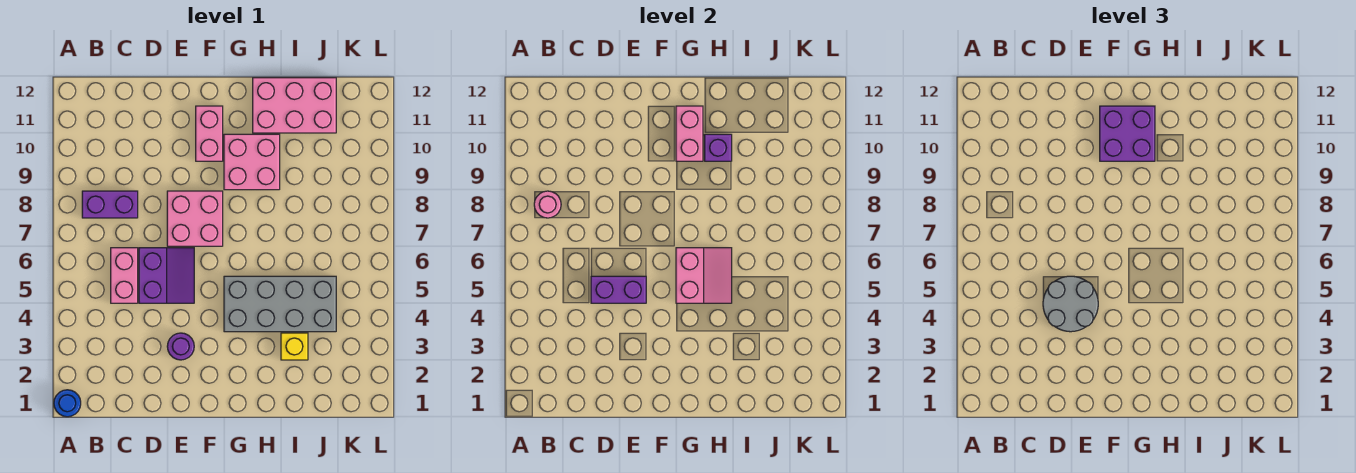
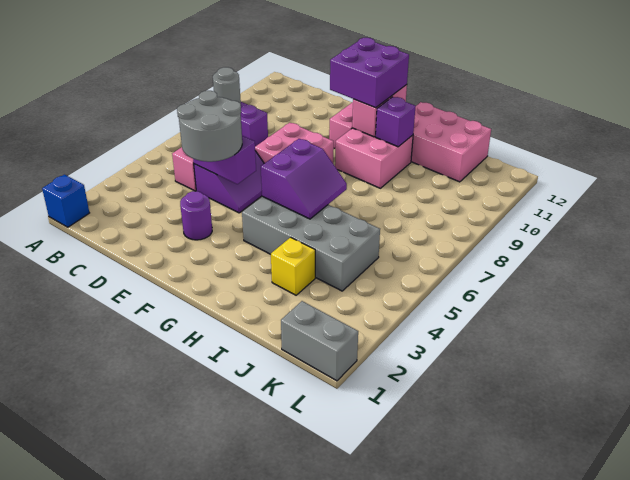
blue 1x1 round brick [54,390,81,417] -> blue 1x1 brick [42,175,89,227]
pink 1x1 round brick [534,191,561,218] -> grey 1x1 round brick [213,67,241,104]
pink 2x2 slope [676,248,732,303] -> purple 2x2 slope [261,139,347,219]
none -> grey 1x2 brick [281,301,358,381]

